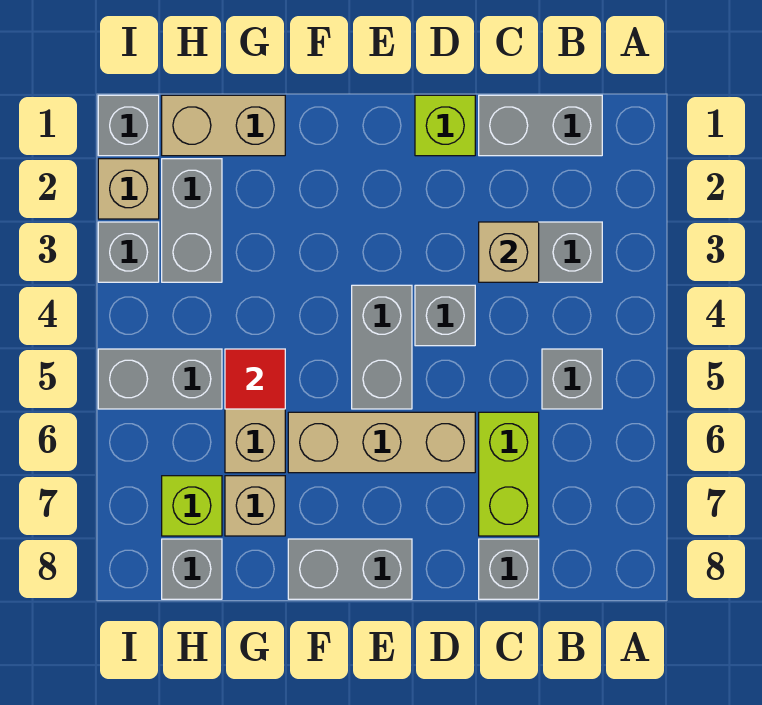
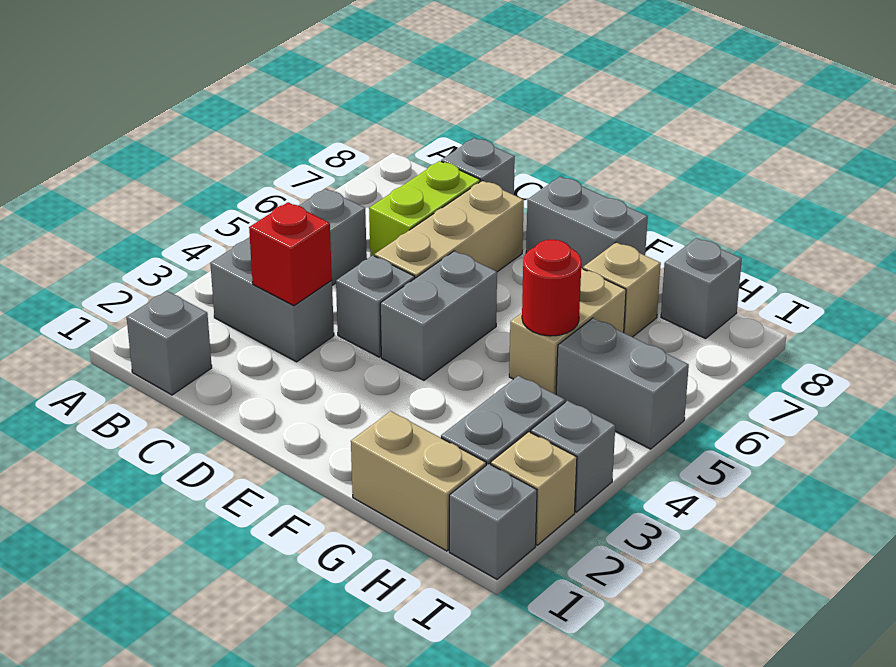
grey 1x2 brick [479,95,602,156] -> grey 1x1 brick [127,291,212,395]
tan 1x1 brick [479,222,539,282] -> red 1x1 brick [249,202,332,306]
lime 1x1 brick [415,95,475,156] -> none
tan 1x3 brick [288,412,475,473] -> tan 1x3 brick turned to [375,181,524,278]
red 1x1 tile [225,349,285,409] -> red 1x1 round brick [522,240,581,336]
lime 1x1 brick [162,476,222,536] -> none

